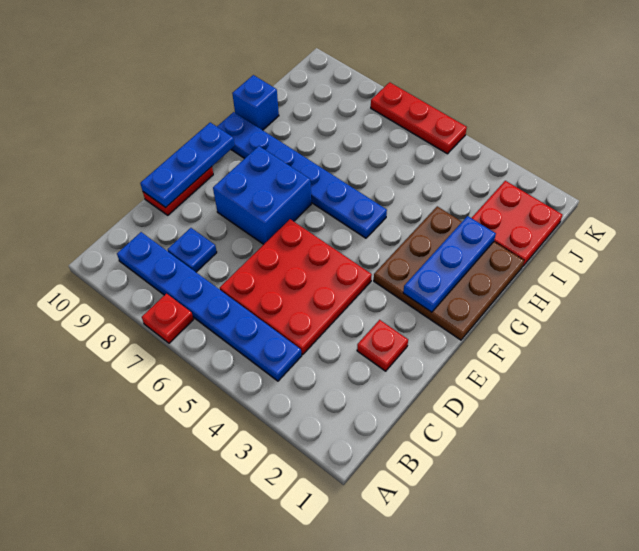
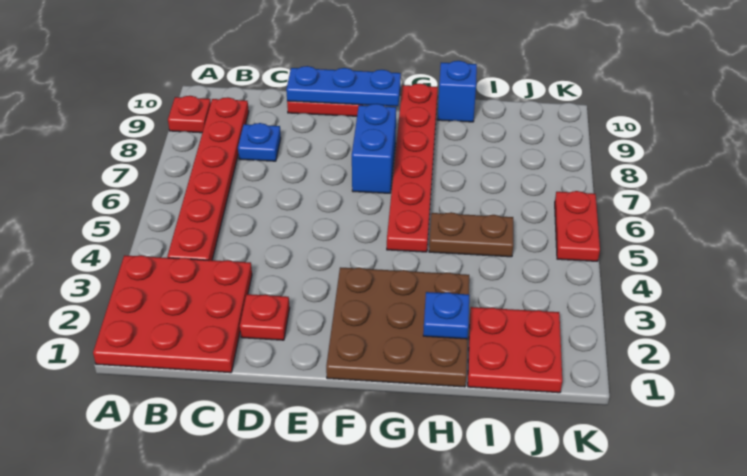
red 1x1 plate [142,294,194,343] -> red 1x1 plate moved to [168,96,211,133]
blue 1x6 plate [117,232,302,381] -> red 1x6 plate [167,97,249,260]
red 3x3 plate [220,219,372,355] -> red 3x3 plate moved to [93,255,252,373]
blue 2x2 brick [213,146,311,244] -> blue 1x2 brick [352,104,396,193]
blue 1x3 plate [403,216,496,312] -> blue 1x1 plate [423,292,469,339]
blue 1x6 plate [217,112,387,238] -> red 1x6 plate [387,84,438,252]
none -> brown 1x2 plate [429,212,513,257]
red 1x3 plate [371,82,467,154] -> red 1x2 plate [555,191,600,261]

